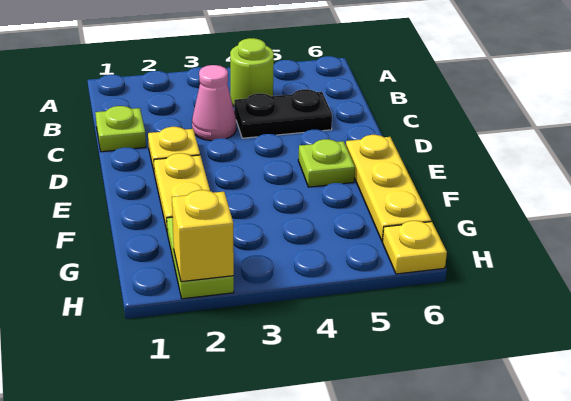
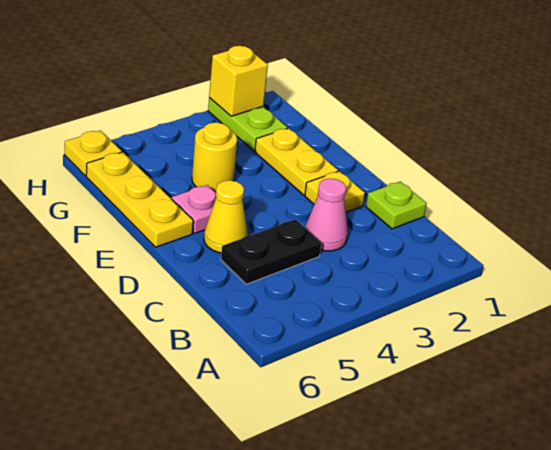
lime 1x1 round brick [230,38,274,106] -> none
none -> yellow 1x1 cone [204,180,248,253]
lime 1x1 plate [298,139,355,187] -> pink 1x1 plate [172,185,216,234]
none -> yellow 1x1 round brick [192,122,237,192]

